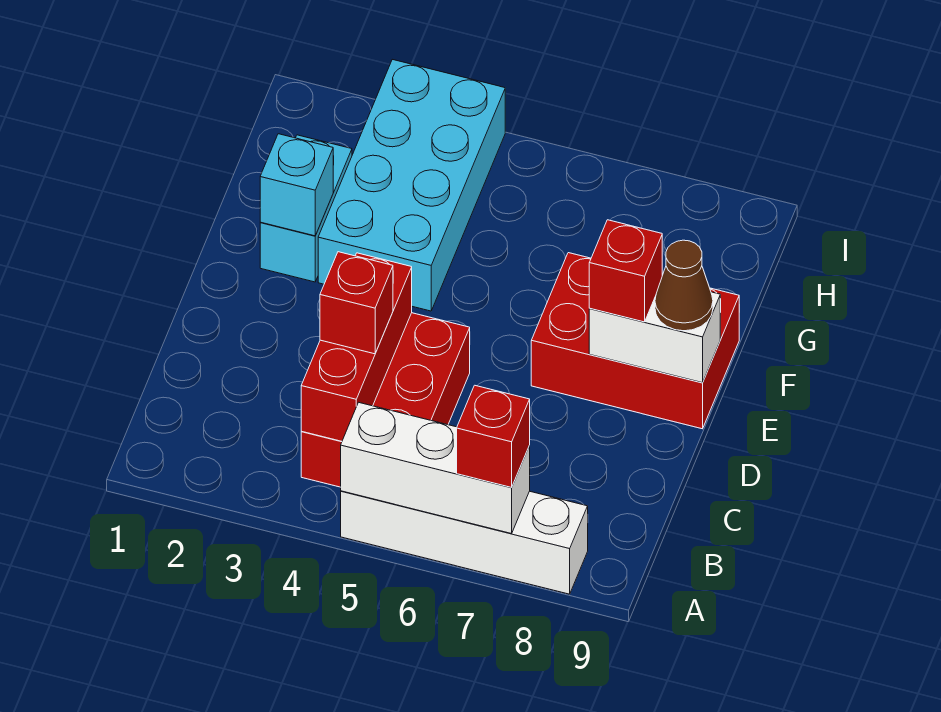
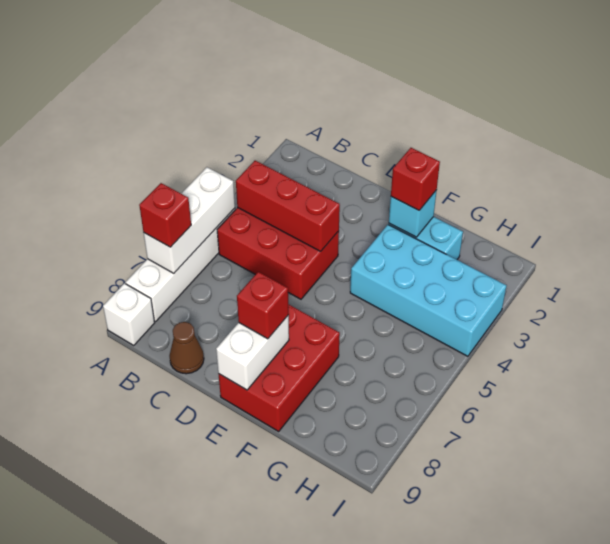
none -> white 1x1 brick [103,283,155,345]
red 1x1 brick [320,252,393,354] -> red 1x1 brick moved to [391,148,440,210]
brown 1x1 cone [655,240,713,331] -> brown 1x1 cone moved to [170,322,204,374]

